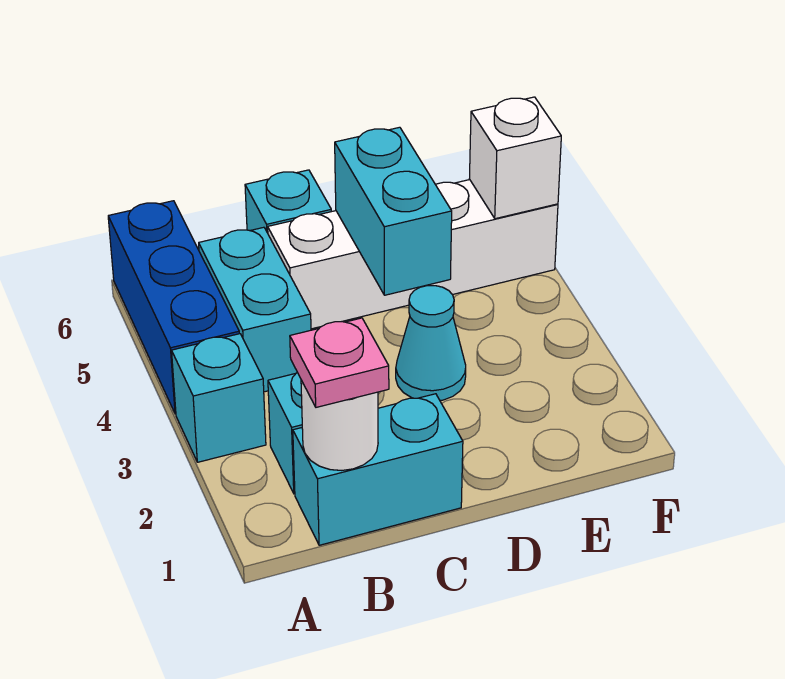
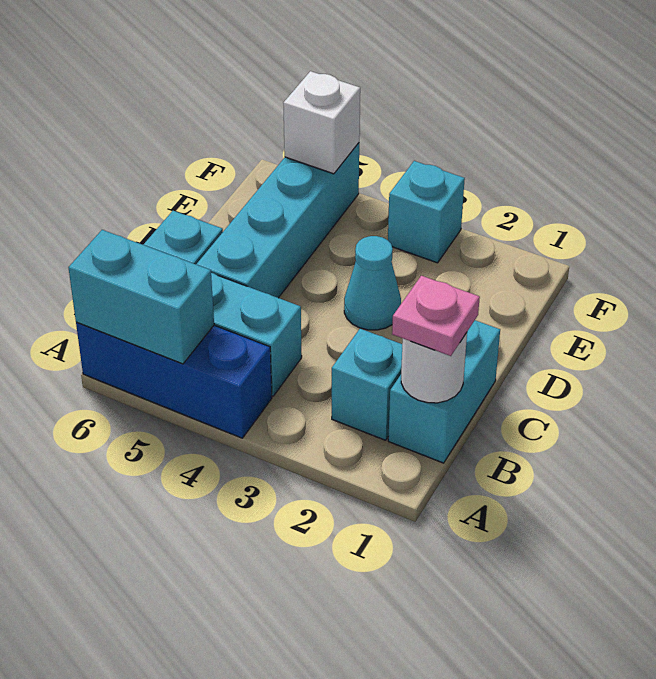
cyan 1x1 brick [172,334,266,462] -> cyan 1x1 brick moved to [388,161,465,263]
white 1x4 brick [268,180,558,329] -> cyan 1x4 brick [196,143,359,298]
cyan 1x2 brick [335,127,452,295] -> cyan 1x2 brick moved to [68,230,214,364]

